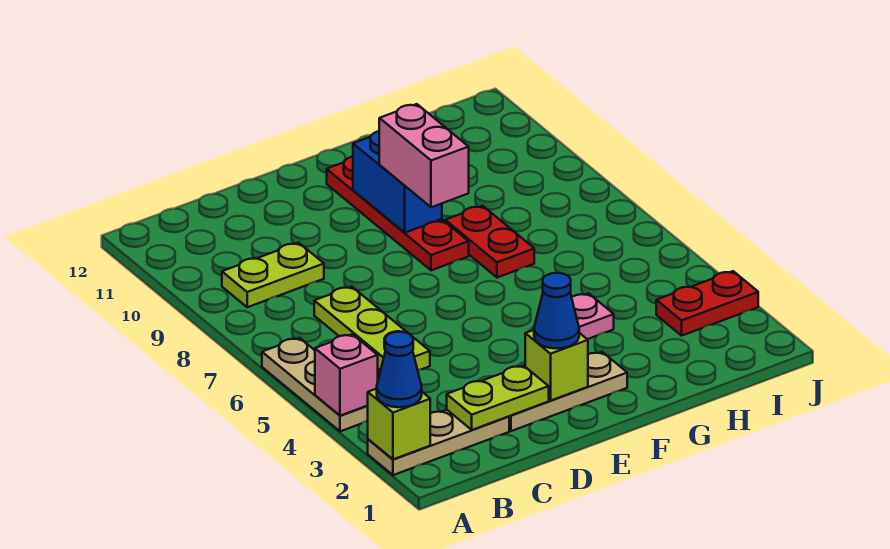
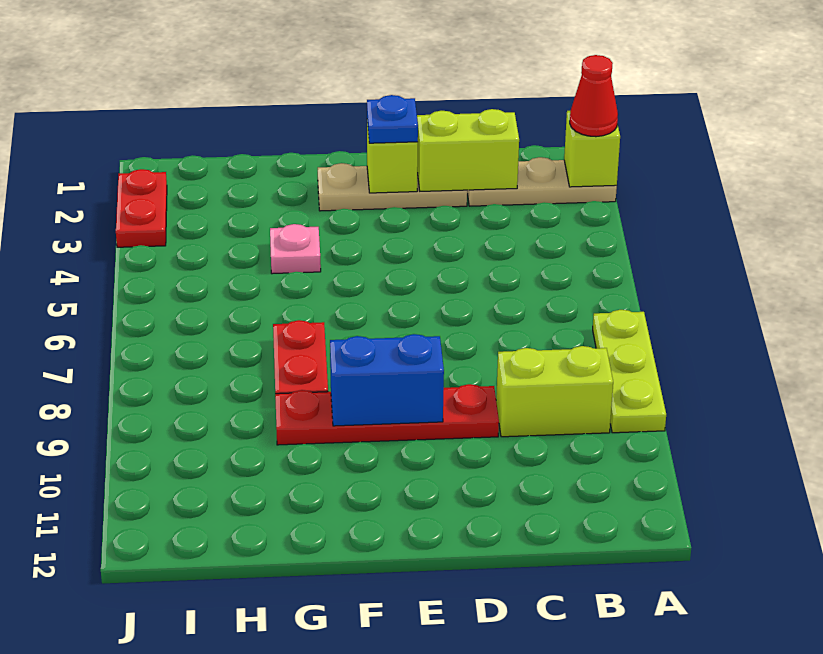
blue 1x1 cone [377,332,422,407] -> red 1x1 cone [570,55,618,137]
tan 1x3 plate [262,338,368,431] -> none
pink 1x1 brick [315,334,378,416] -> none
lime 1x2 plate [222,243,324,307] -> lime 1x2 brick [496,346,613,437]
lime 1x2 plate [447,365,549,430] -> lime 1x2 brick [417,109,519,191]
lime 1x3 plate [314,287,430,370] -> lime 1x3 plate moved to [593,310,666,433]
blue 1x1 cone [534,273,579,349] -> blue 1x1 plate [367,95,418,143]
red 1x4 plate [327,157,469,270] -> red 1x4 plate turned to [275,384,499,445]
pink 1x2 brick [379,104,469,207] -> none
blue 1x2 brick [353,131,442,233] -> blue 1x2 brick turned to [330,334,444,426]
red 1x2 plate [656,271,758,336] -> red 1x2 plate turned to [116,169,167,247]

